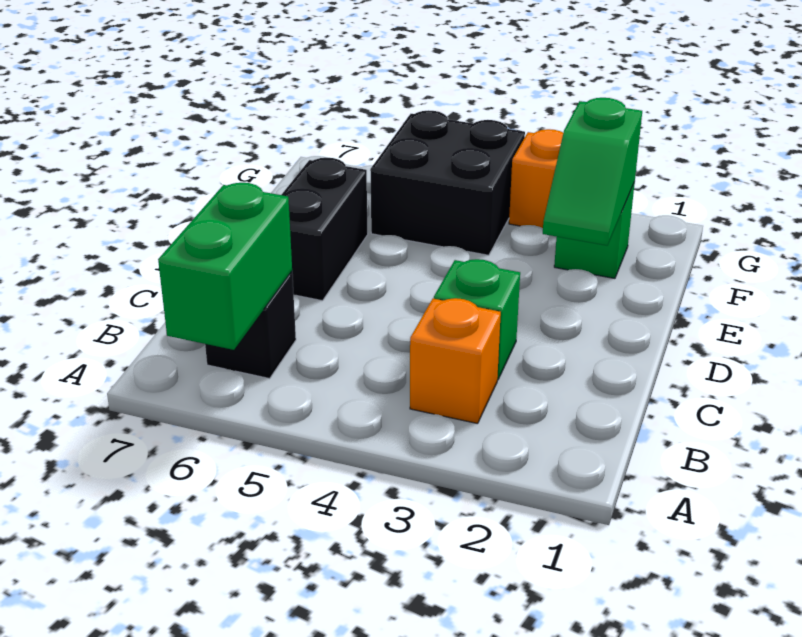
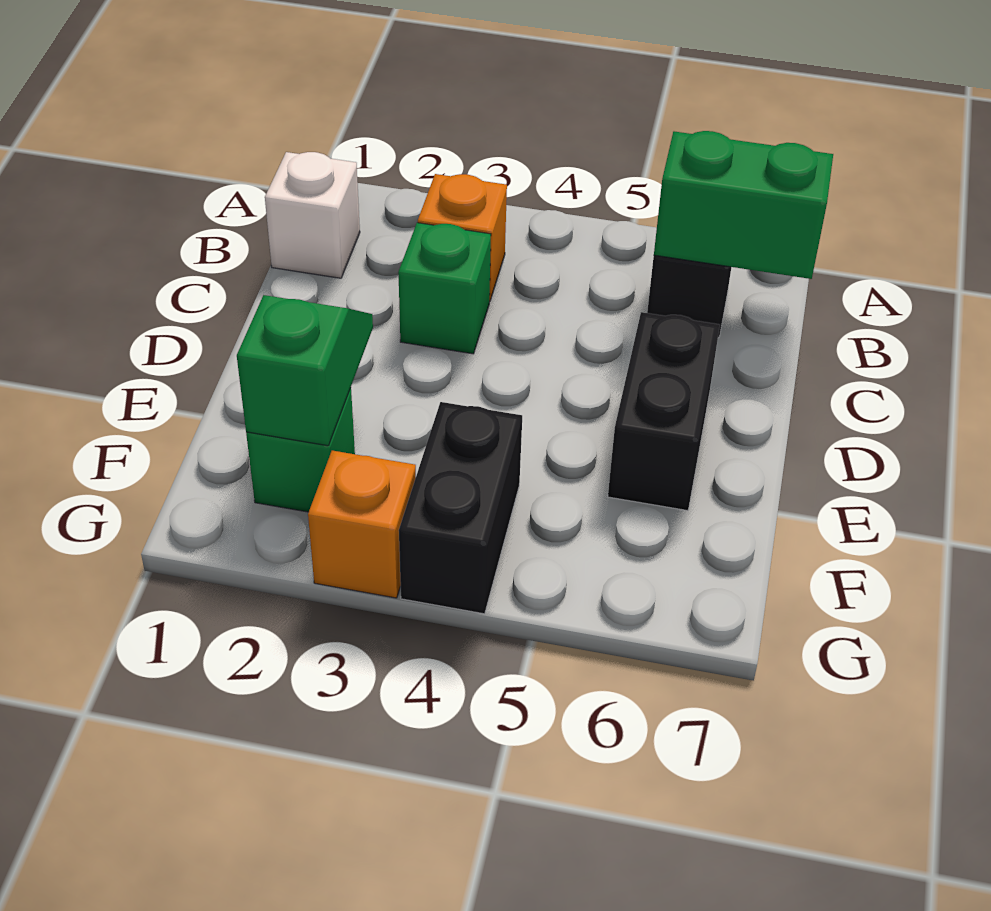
green 1x2 brick [158,183,292,350] -> green 1x2 brick turned to [654,131,833,279]
none -> white 1x1 brick [265,152,360,278]
black 2x2 brick [370,110,525,255] -> black 1x2 brick [399,402,522,614]

